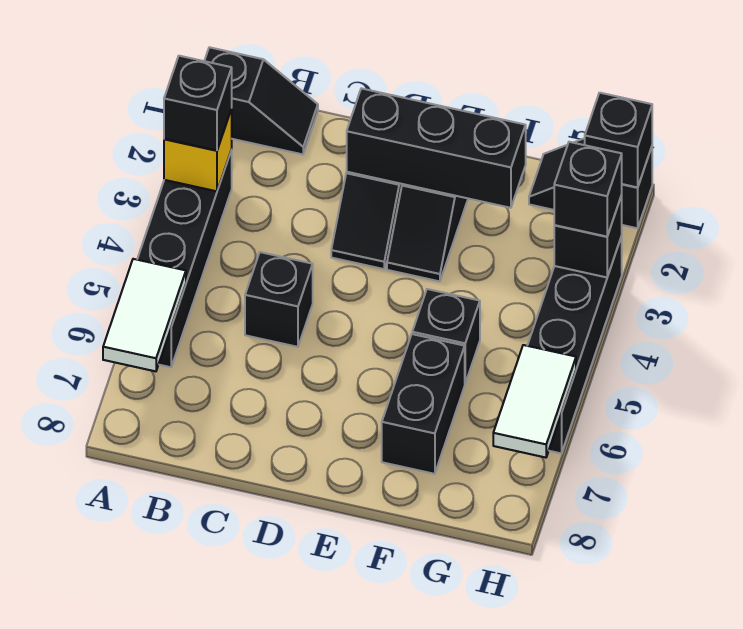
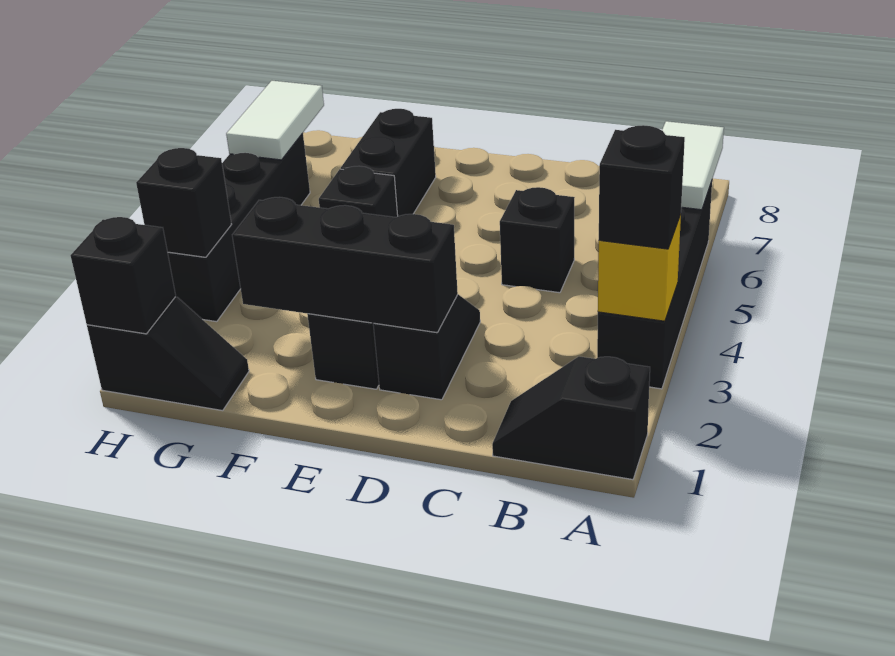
black 1x1 brick [554,142,622,237] -> none

